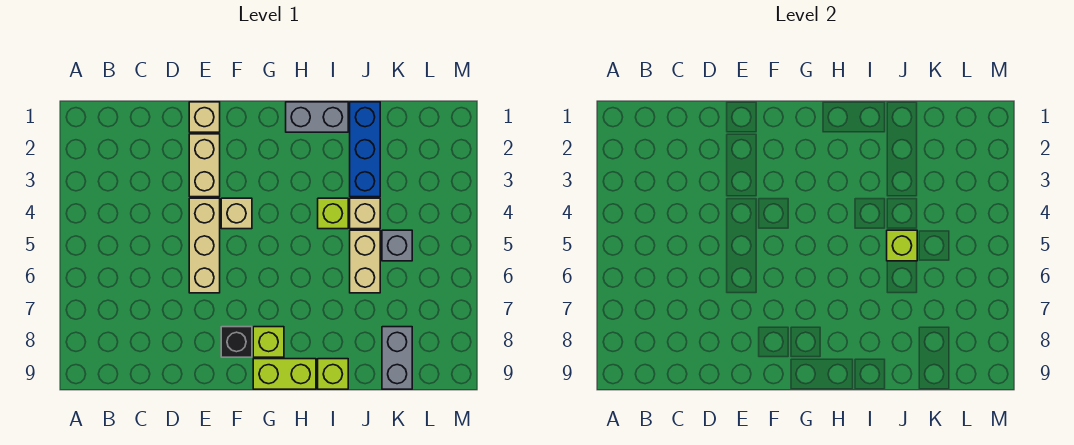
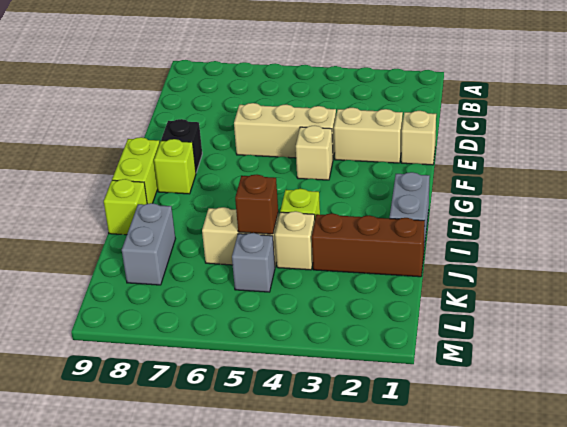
blue 1x3 brick [350,102,380,197] -> brown 1x3 brick [312,213,425,277]
lime 1x1 brick [887,230,917,261] -> brown 1x1 brick [235,175,278,234]
grey 1x2 brick [382,327,412,389] -> grey 1x2 brick turned to [122,203,175,285]

